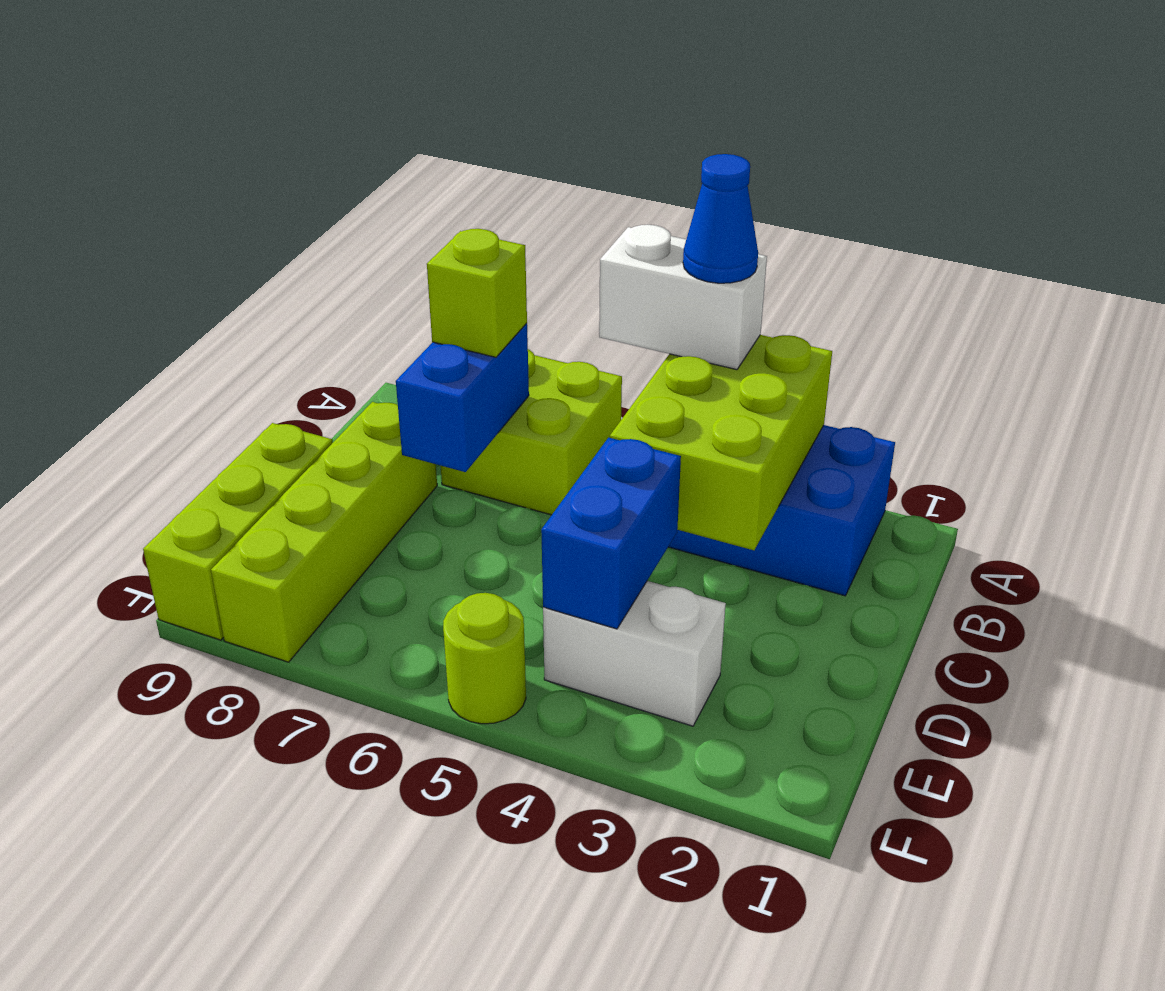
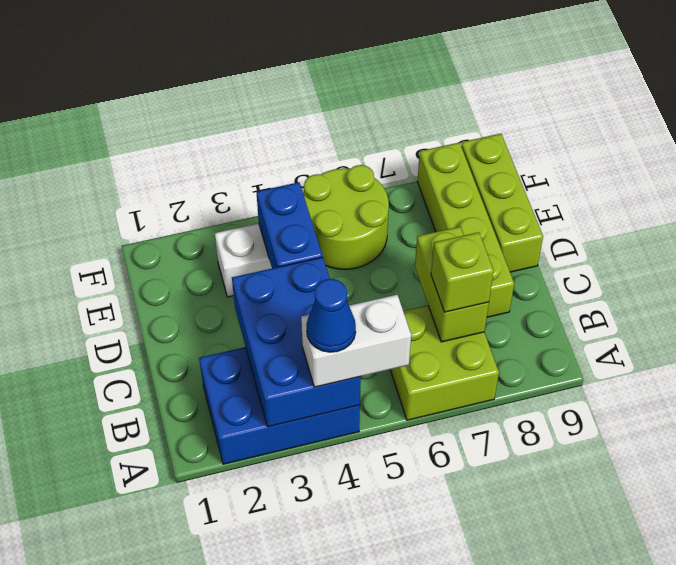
lime 2x3 brick [610,335,832,550] -> blue 2x3 brick [232,257,361,427]
blue 1x2 brick [396,323,529,472] -> lime 1x2 brick [415,227,489,342]
lime 1x1 round brick [443,593,526,724] -> lime 2x2 round brick [303,165,389,269]

